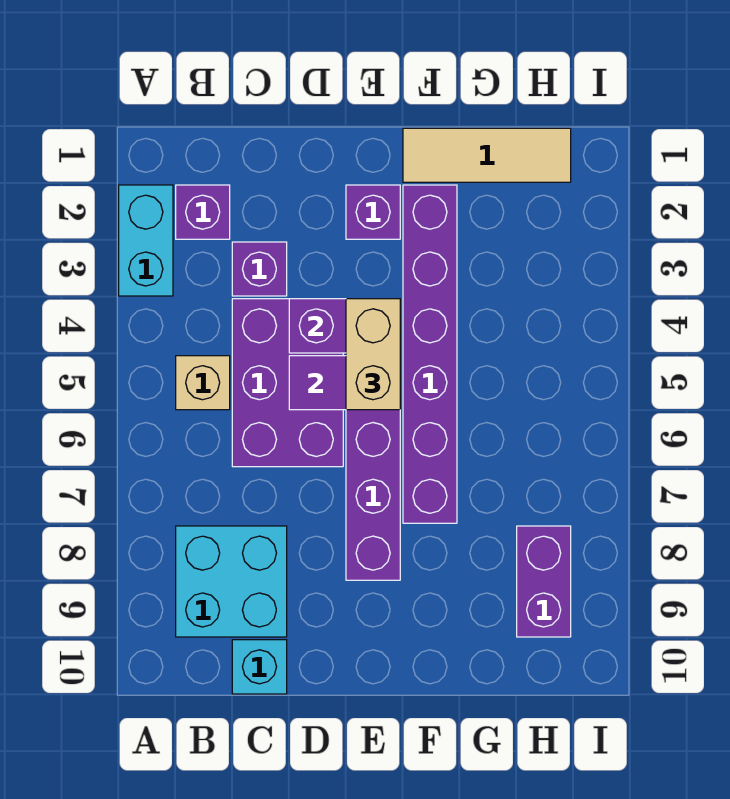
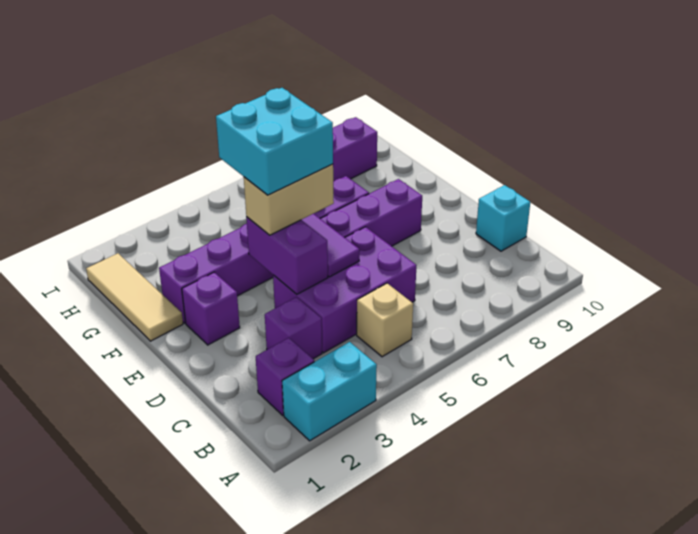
cyan 2x2 brick [176,526,287,637] -> cyan 2x2 brick moved to [216,88,333,195]

